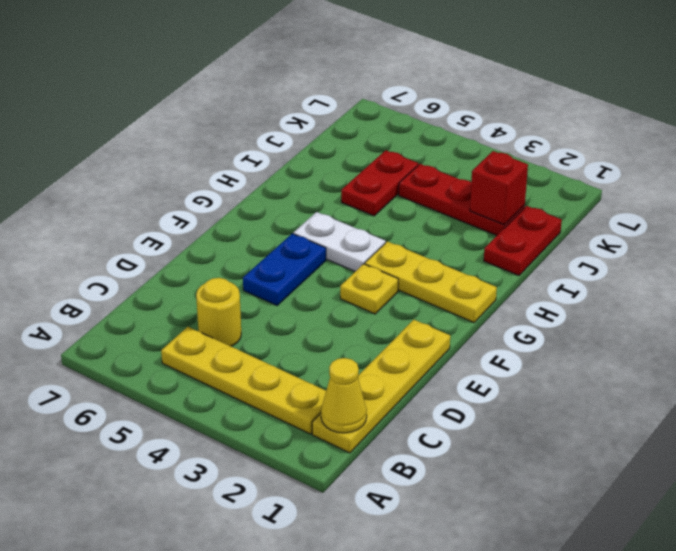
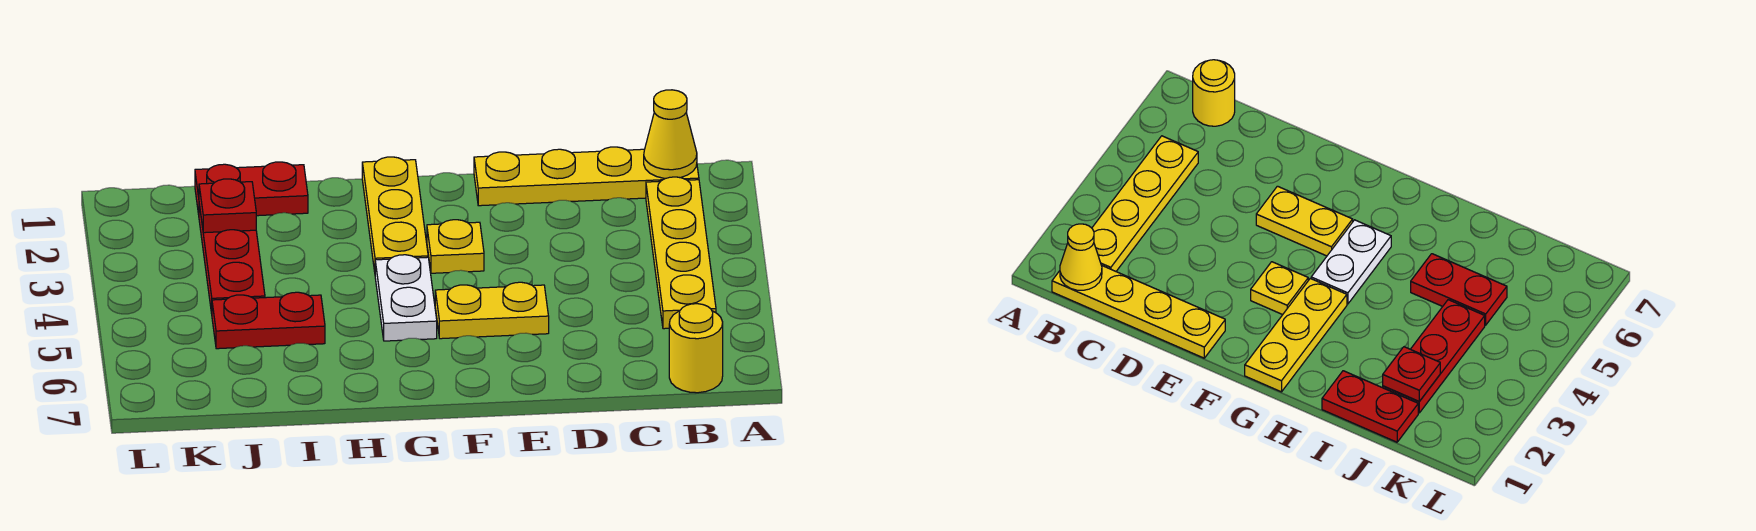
yellow 1x1 round brick [196,278,241,346] -> yellow 1x1 round brick moved to [669,304,723,393]
blue 1x2 plate [243,234,326,305] -> yellow 1x2 plate [435,282,549,339]
red 1x1 brick [470,151,528,225] -> red 1x1 plate [199,179,256,233]

